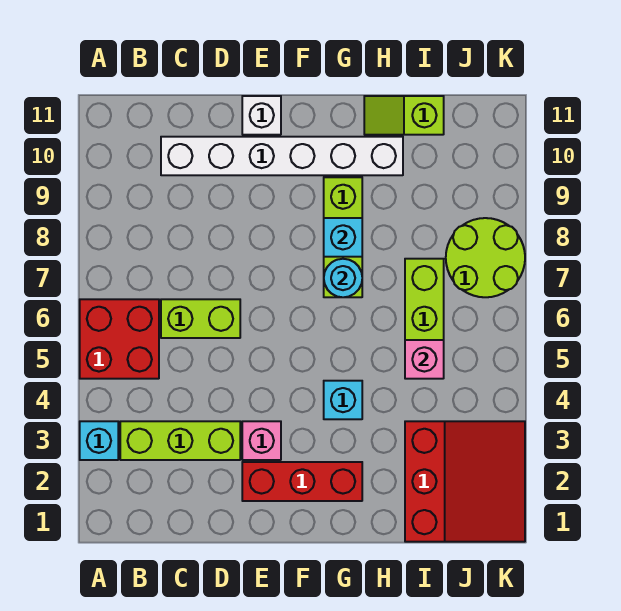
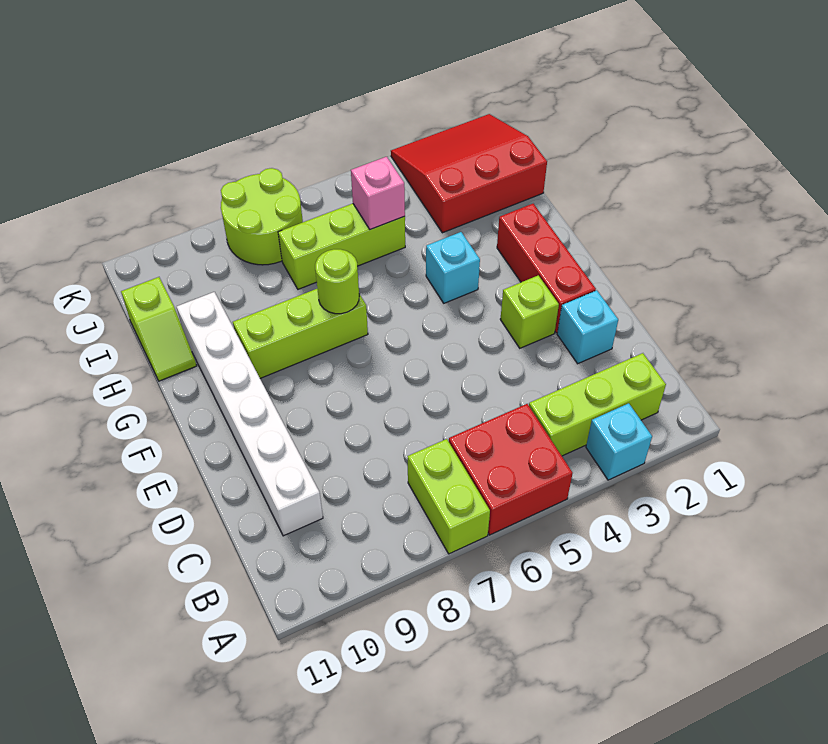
lime 1x3 brick [120,421,240,460] -> lime 1x3 brick turned to [529,353,666,456]
lime 1x2 brick [161,299,240,338] -> lime 1x2 brick moved to [408,439,490,554]
pink 1x1 brick [242,421,281,460] -> lime 1x1 brick [500,275,559,348]
white 1x1 brick [242,96,281,135] -> none
cyan 1x1 round brick [324,259,362,297] -> lime 1x1 round brick [315,249,359,314]
cyan 1x1 brick [324,218,362,257] -> cyan 1x1 brick moved to [557,290,618,364]

